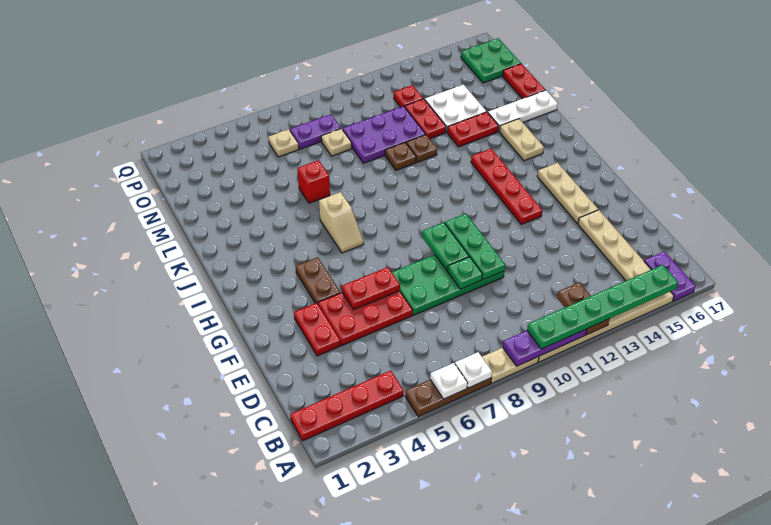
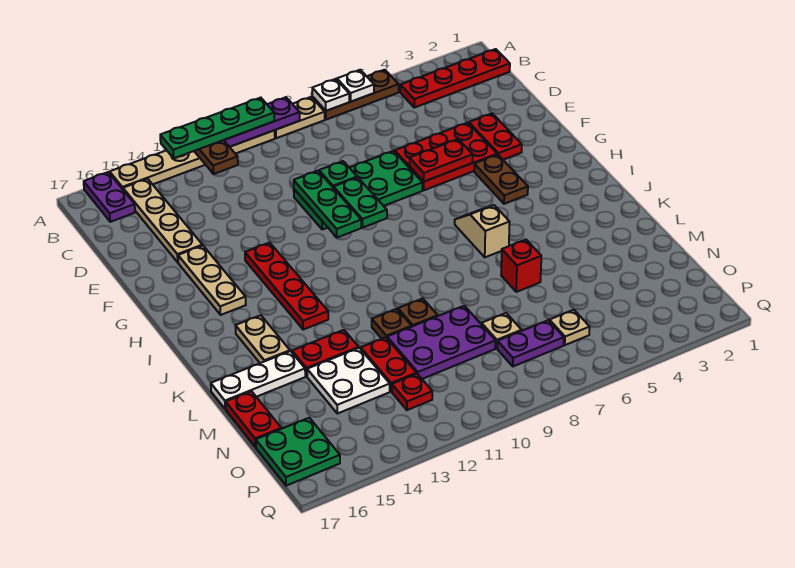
green 1x6 plate [527,265,678,349] -> green 1x4 plate [160,98,274,158]

